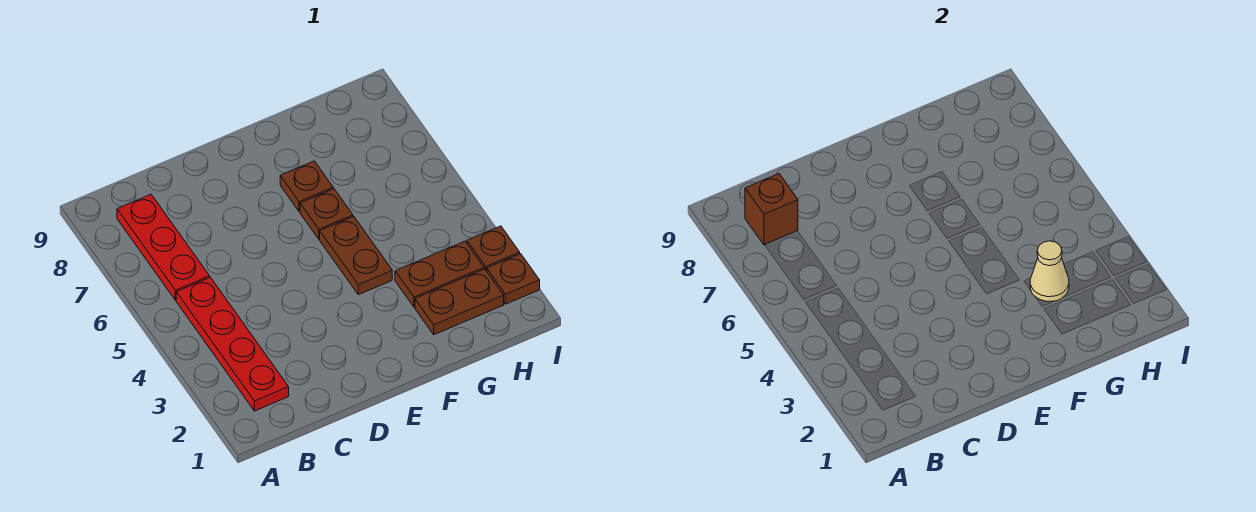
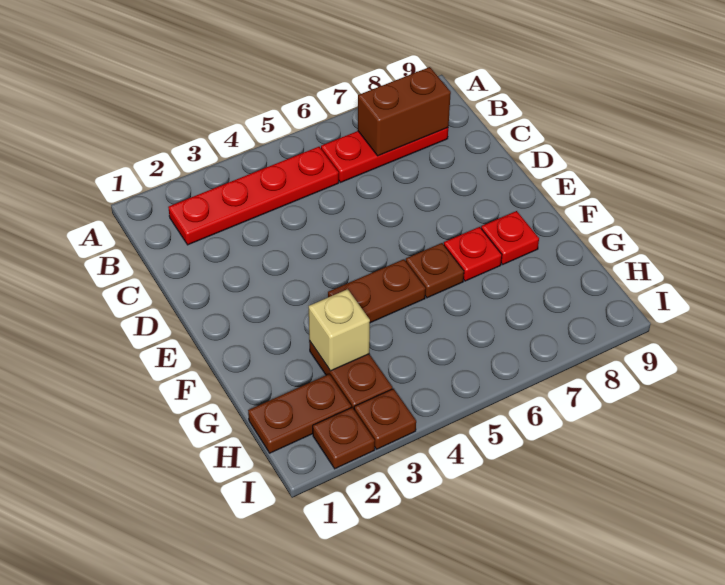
brown 1x1 brick [745,174,798,245] -> brown 1x2 brick [358,67,451,156]
brown 1x1 plate [280,161,333,212] -> red 1x1 plate [444,227,502,281]
none -> red 1x1 plate [481,211,539,264]
brown 1x2 plate [415,269,504,335] -> brown 1x2 plate turned to [248,374,351,453]
tan 1x1 cone [1030,241,1069,302] -> tan 1x1 brick [309,289,370,371]

